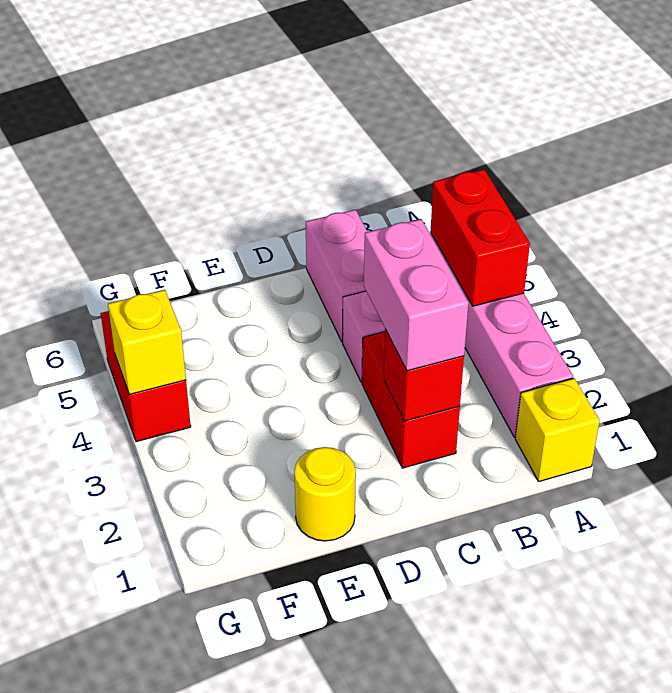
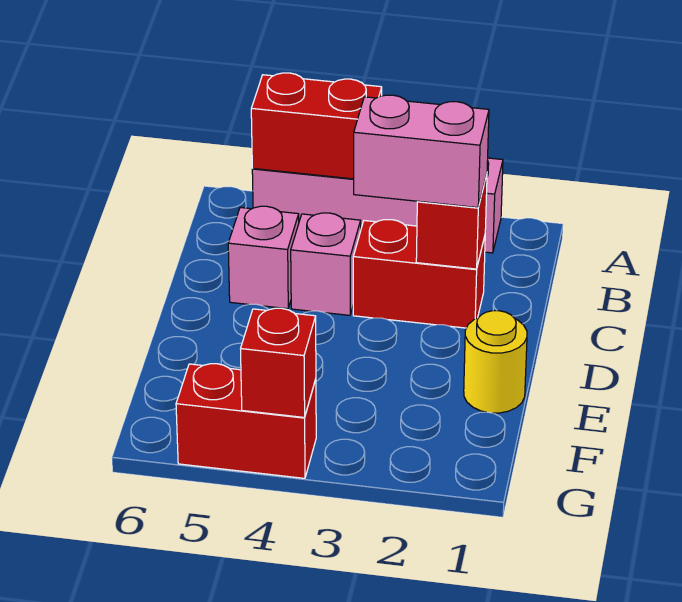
yellow 1x1 brick [515,378,600,482] -> none
pink 1x2 brick [306,210,367,342] -> pink 1x1 brick [228,206,299,309]
yellow 1x1 brick [108,290,186,394] -> red 1x1 brick [241,308,316,417]

